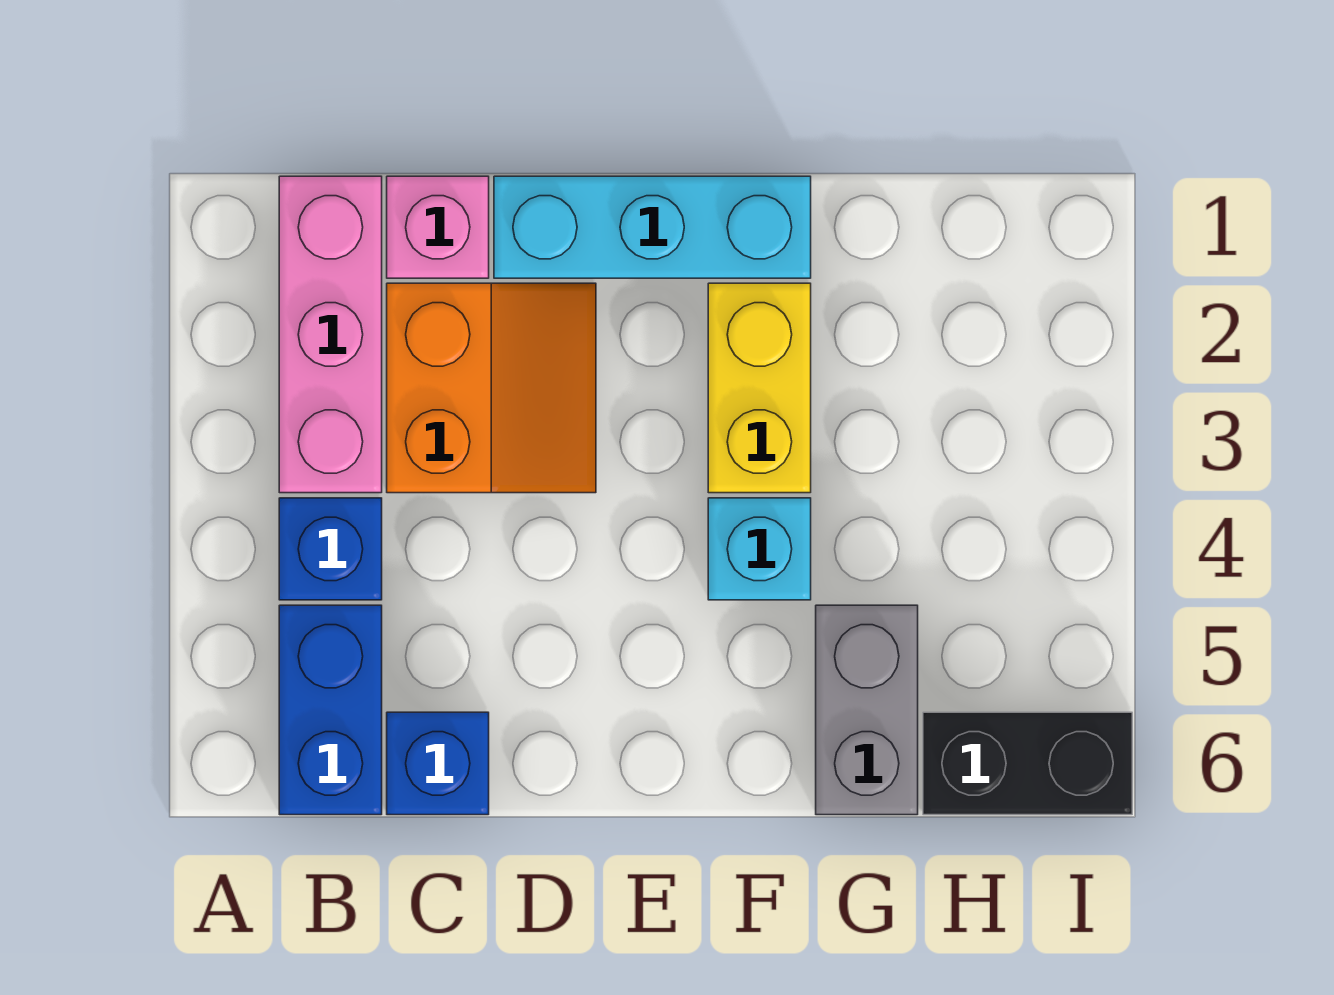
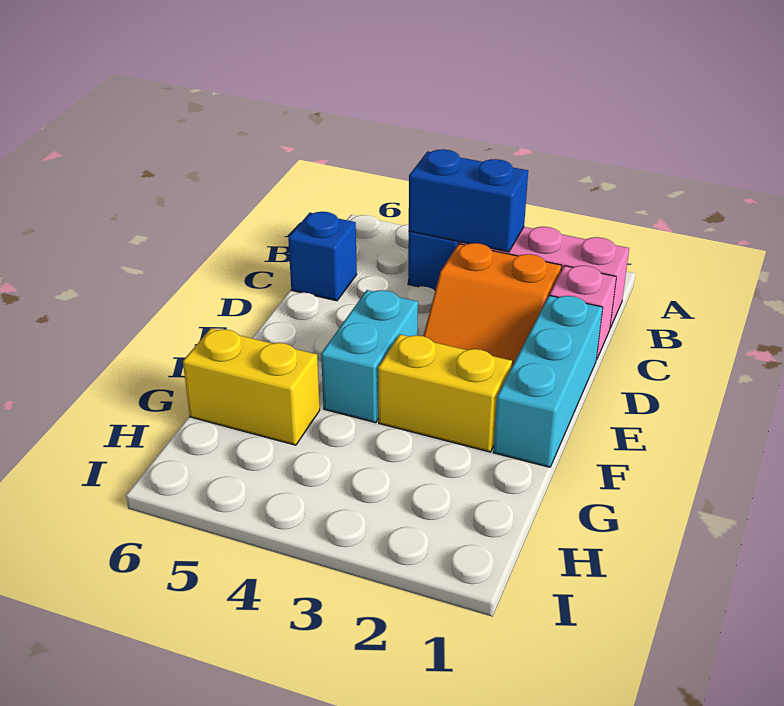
blue 1x2 brick [279,605,382,815] -> blue 1x2 brick moved to [409,149,528,252]
cyan 1x1 brick [708,498,811,600] -> cyan 1x2 brick [321,290,418,423]
grey 1x2 brick [816,605,918,815] -> yellow 1x2 brick [183,328,320,445]
black 1x2 brick [923,712,1132,815] -> none

